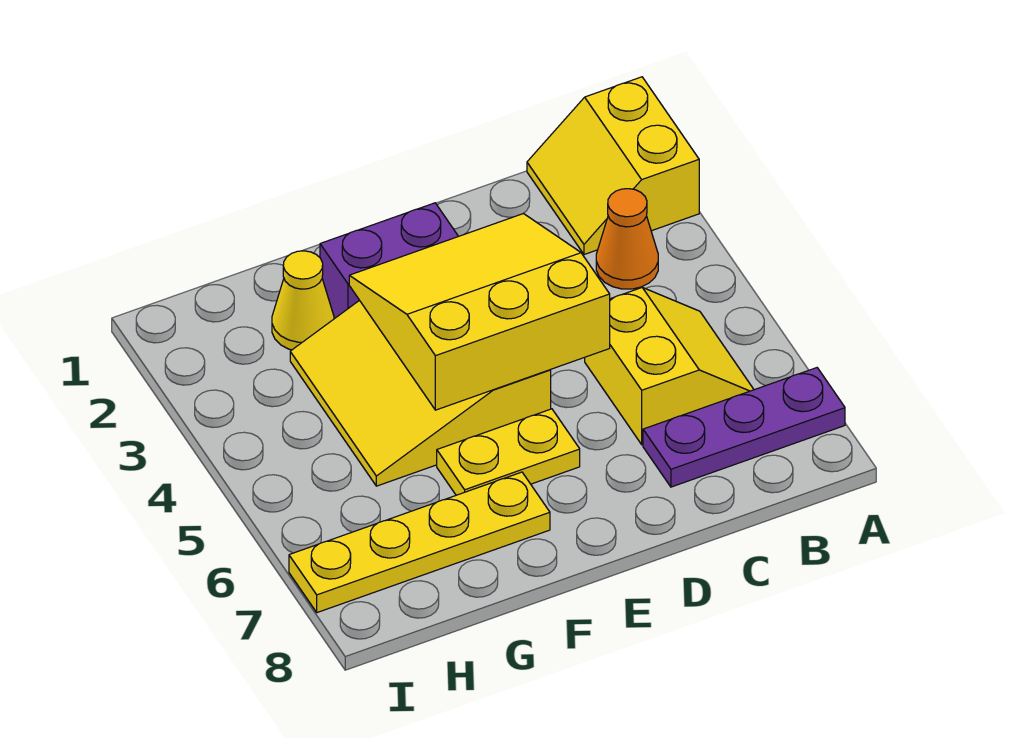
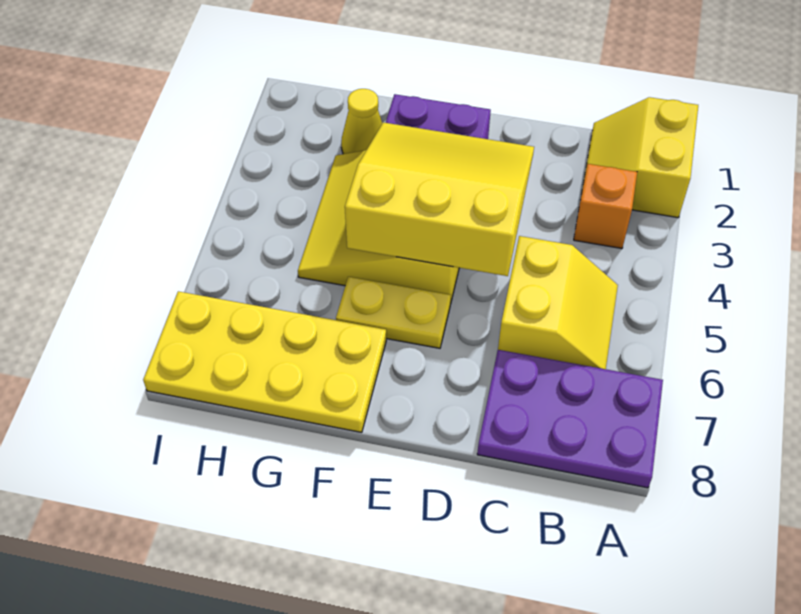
purple 1x3 plate [643,368,845,487] -> purple 2x3 plate [477,350,663,488]
orange 1x1 cone [596,189,658,289] -> orange 1x1 brick [574,164,637,249]
yellow 1x4 plate [289,472,550,613] -> yellow 2x4 plate [143,291,386,432]

